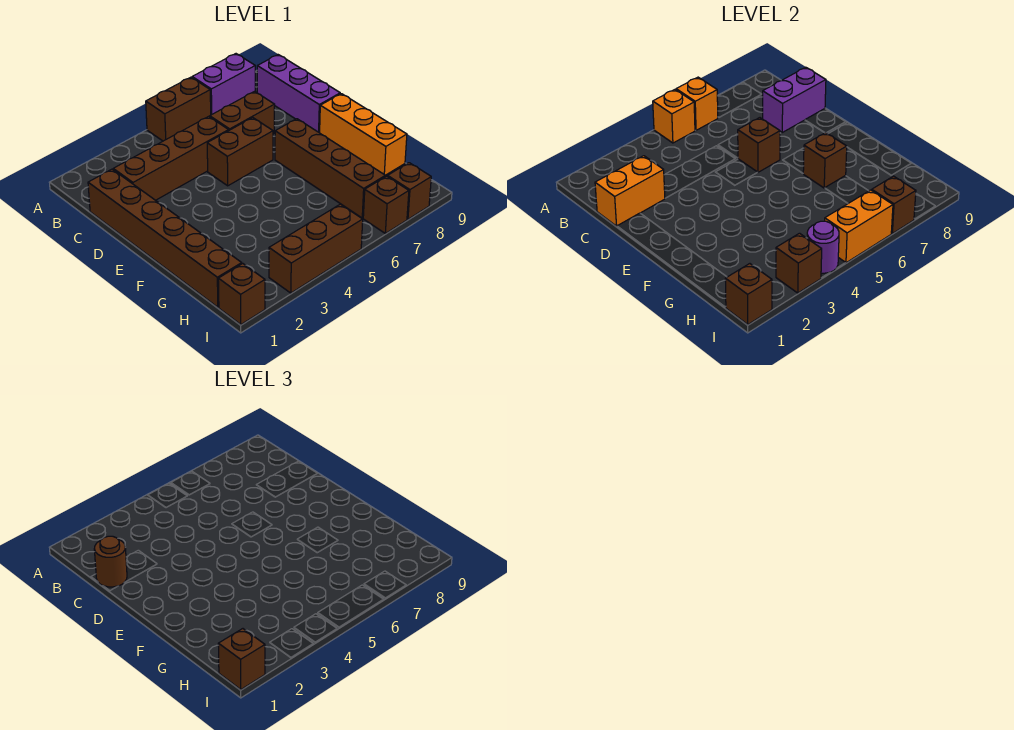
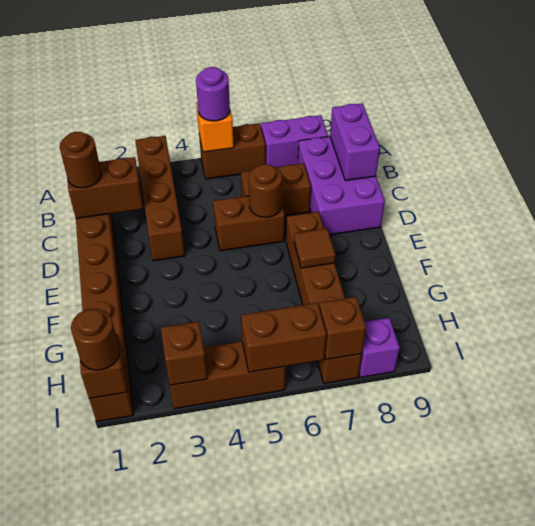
orange 1x1 brick [676,77,718,130] -> none
purple 1x3 brick [257,55,340,133] -> purple 2x3 brick [298,136,385,235]
orange 1x2 brick [595,156,665,226] -> brown 1x2 brick [68,157,143,218]
brown 1x4 brick [113,116,229,200] -> brown 1x4 brick turned to [135,136,185,261]
purple 1x2 brick [763,67,826,132] -> purple 1x2 brick turned to [330,103,380,181]
brown 1x1 brick [738,118,780,172] -> brown 1x1 round brick [249,164,282,217]
orange 1x3 brick [320,94,407,175] -> none
brown 1x1 brick [803,133,847,188] -> brown 1x1 tile [294,229,335,268]
brown 1x1 brick [218,629,265,689] -> brown 1x1 round brick [71,308,119,370]
purple 1x1 round brick [807,221,839,273] -> purple 1x1 round brick moved to [196,67,230,121]
orange 1x2 brick [825,190,893,263] -> brown 1x2 brick [241,303,327,372]
brown 1x1 brick [388,163,431,219] -> purple 1x1 brick [359,318,400,377]

